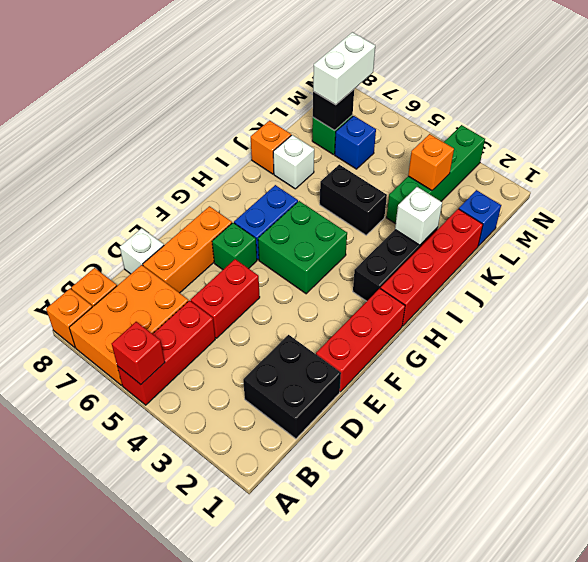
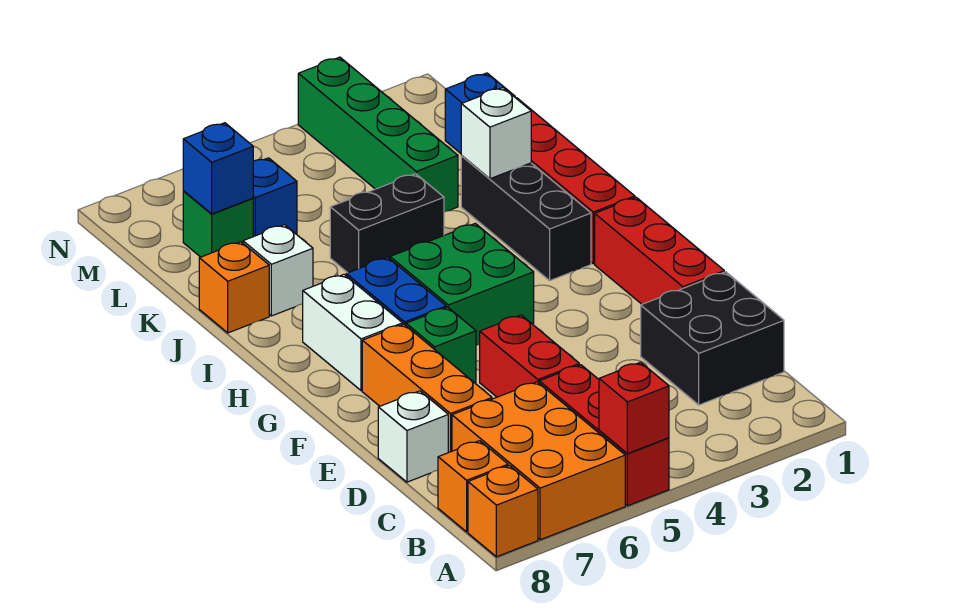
orange 1x1 brick [408,134,454,190] -> none
black 1x1 brick [313,90,354,130] -> blue 1x1 brick [183,123,253,214]
white 1x2 brick [313,32,375,105] -> white 1x2 brick moved to [303,274,403,391]

